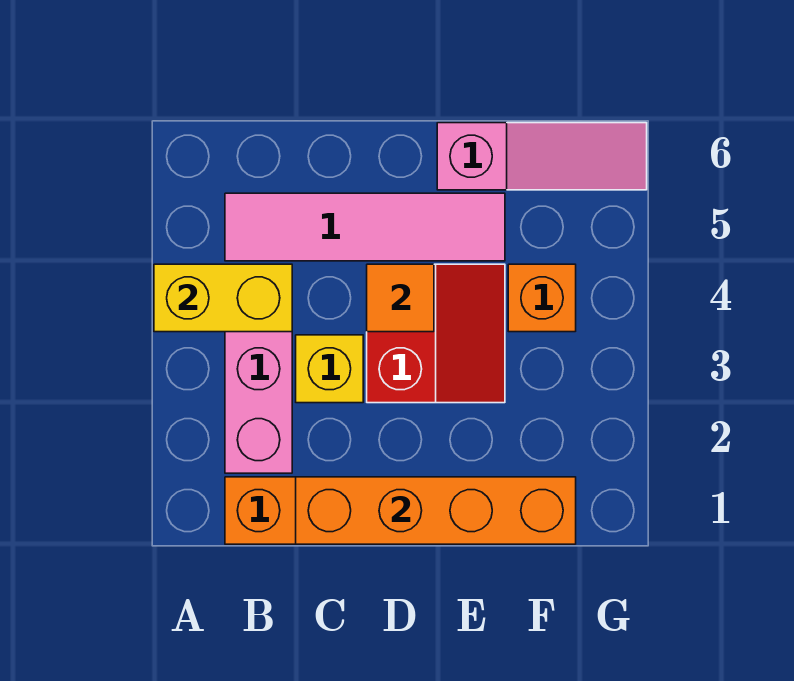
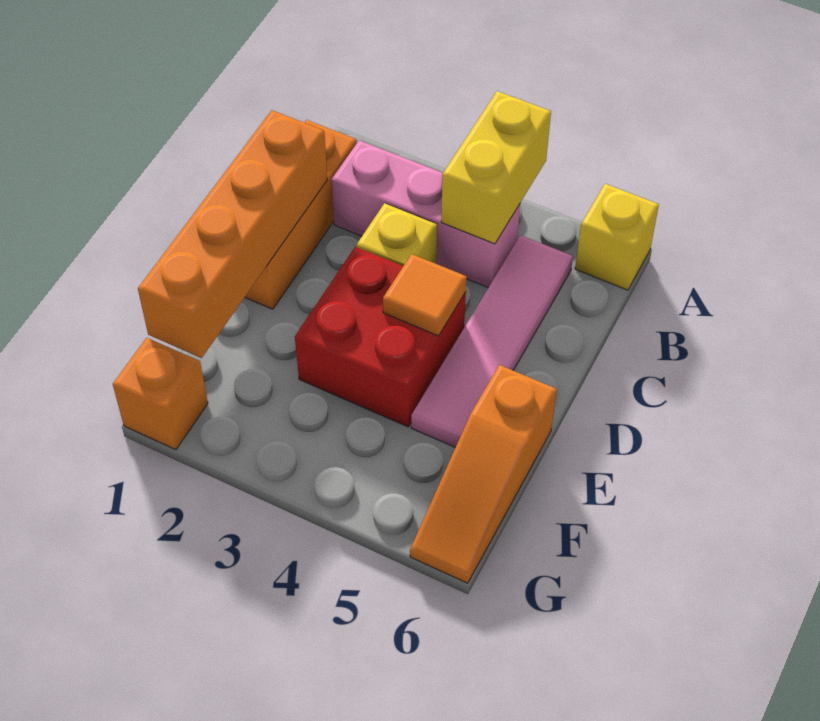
none -> yellow 1x1 brick [575,184,659,290]
red 2x2 slope [367,264,505,403] -> red 2x2 brick [295,247,466,427]
pink 1x3 slope [437,123,647,190] -> orange 1x3 slope [410,365,557,583]
orange 1x1 brick [508,264,576,332] -> orange 1x1 brick moved to [113,338,208,450]

